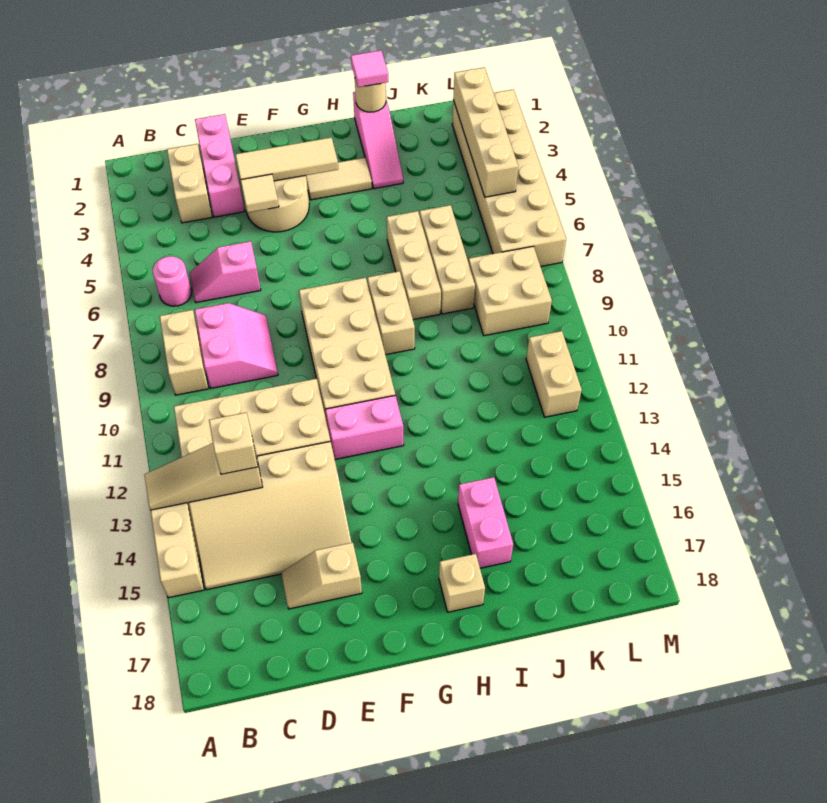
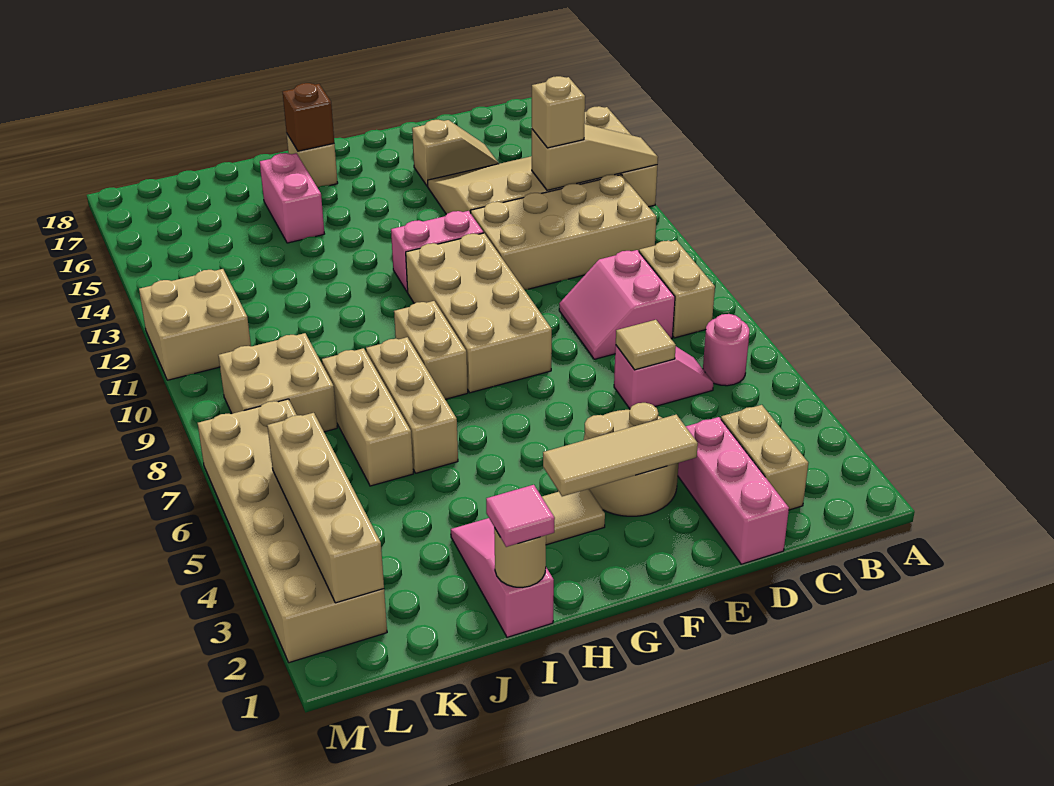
tan 1x1 tile [241,174,279,213] -> tan 1x1 tile moved to [616,320,676,370]
none -> brown 1x1 brick [283,83,334,151]
tan 1x2 brick [526,331,582,417] -> tan 2x2 brick [139,269,251,380]

